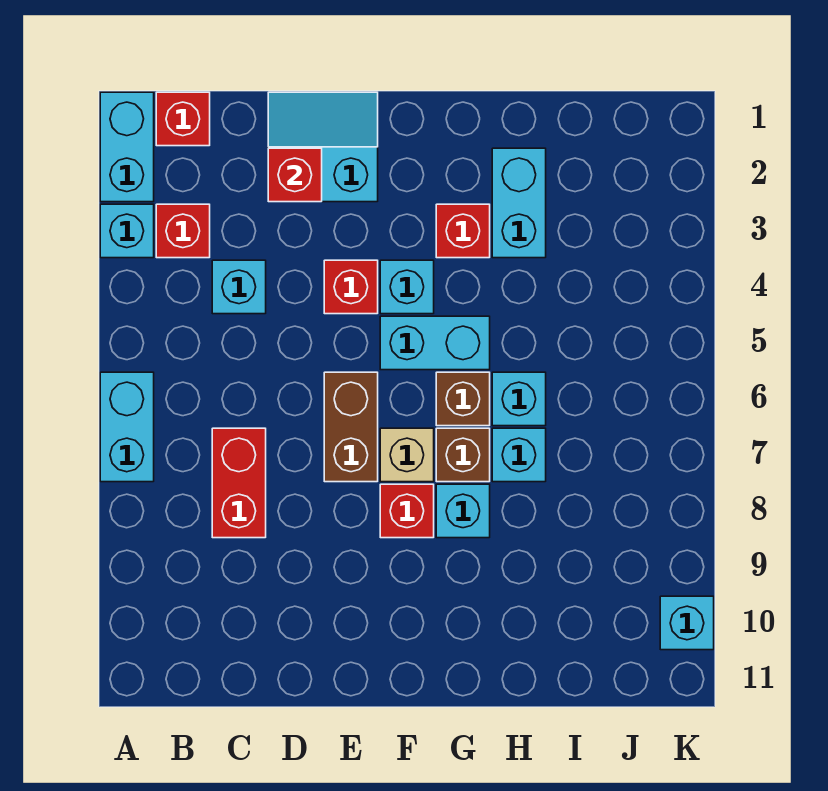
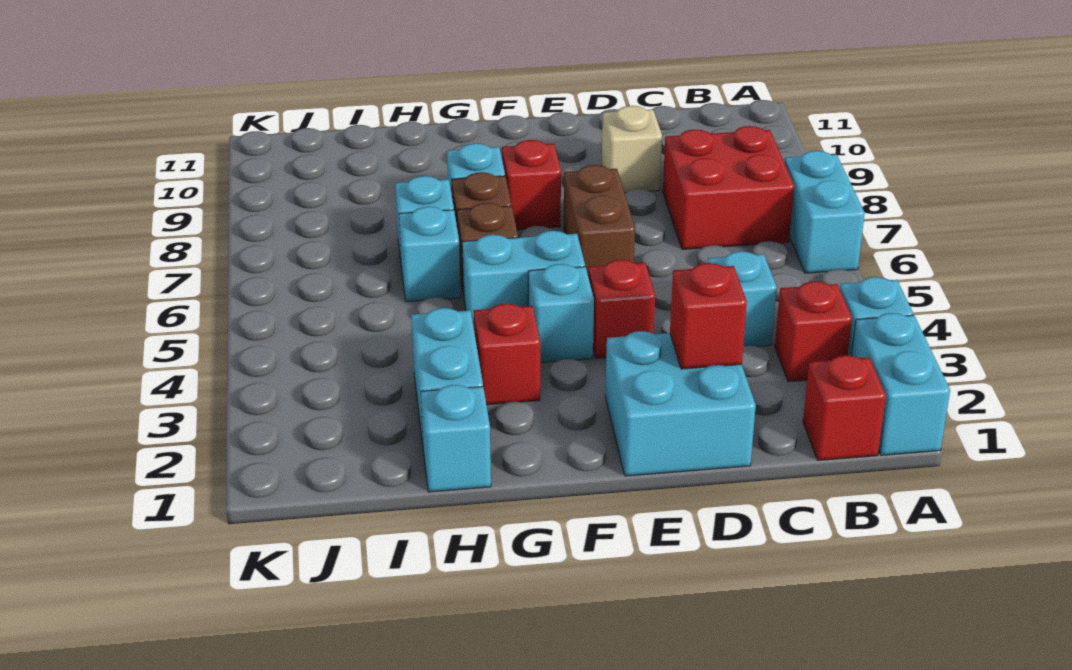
red 1x2 brick [212,428,266,538] -> red 2x2 brick [663,126,794,249]
cyan 2x2 slope [268,92,378,202] -> cyan 2x2 brick [605,331,756,476]
tan 1x1 brick [380,428,434,482] -> tan 1x1 brick moved to [602,106,662,193]
cyan 1x1 brick [660,596,714,650] -> cyan 1x1 brick moved to [421,385,491,492]

